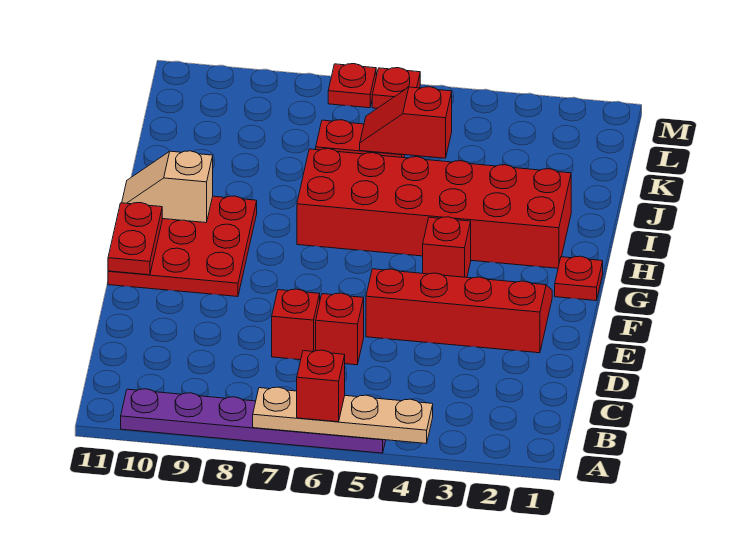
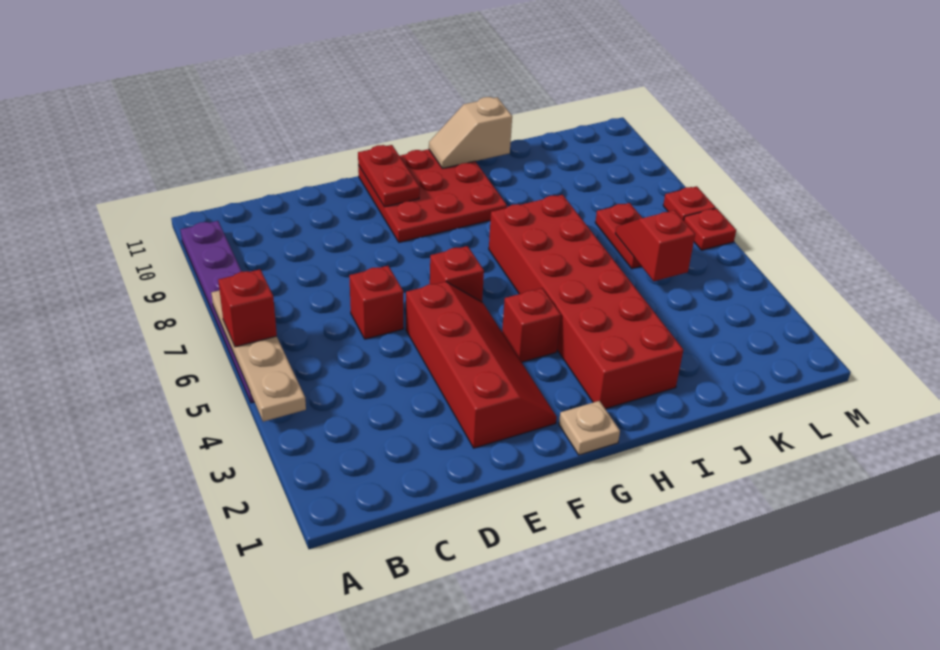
red 1x1 brick [272,289,320,360] -> red 1x1 brick moved to [430,246,484,302]
red 1x2 plate [108,203,162,275] -> red 1x2 plate turned to [358,145,420,207]
red 1x1 plate [555,256,603,301] -> tan 1x1 plate [559,401,620,455]
tan 1x2 slope [122,151,213,223] -> tan 1x2 slope turned to [429,97,512,168]

